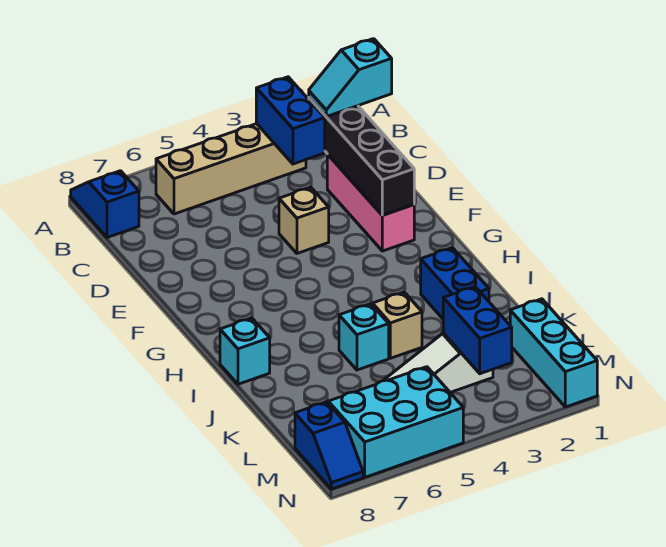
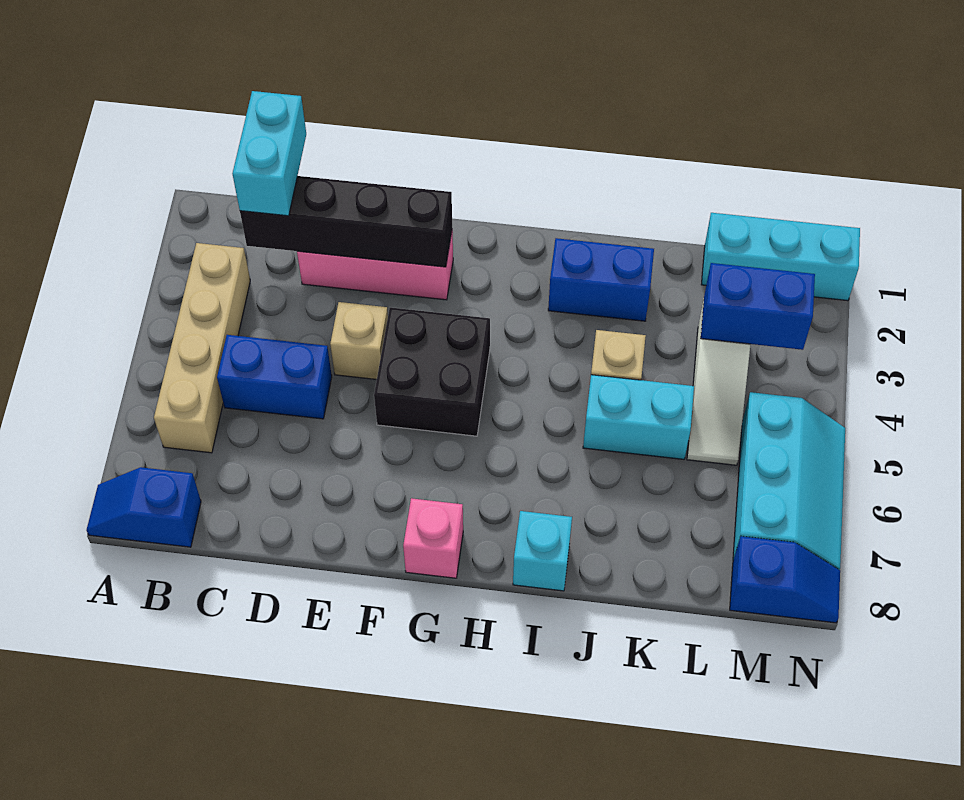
blue 1x2 brick [256,77,325,164] -> blue 1x2 brick moved to [217,335,332,419]
cyan 1x2 slope [309,39,392,117] -> cyan 1x2 brick [232,91,306,216]
none -> black 2x2 brick [374,308,490,436]
none -> pink 1x1 brick [403,498,463,578]
cyan 1x1 brick [339,304,389,370] -> cyan 1x2 brick [583,375,694,459]
cyan 2x3 brick [328,367,463,477] -> cyan 2x3 slope [733,392,845,570]

